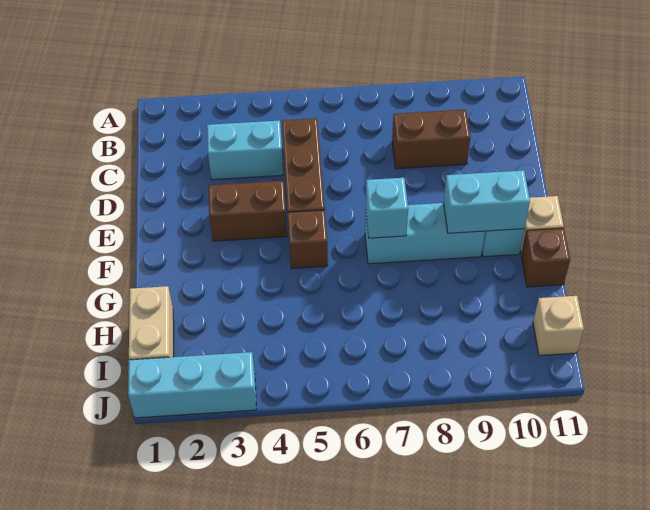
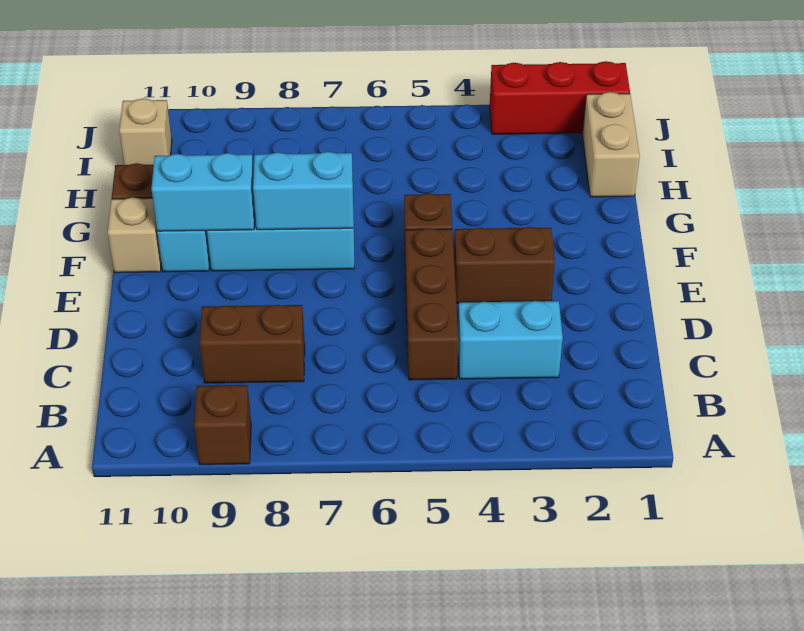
none -> brown 1x1 brick [194,385,251,465]
cyan 1x1 brick [366,178,408,238] -> cyan 1x2 brick [253,152,353,230]
cyan 1x3 brick [128,352,256,418] -> red 1x3 brick [490,61,630,134]

